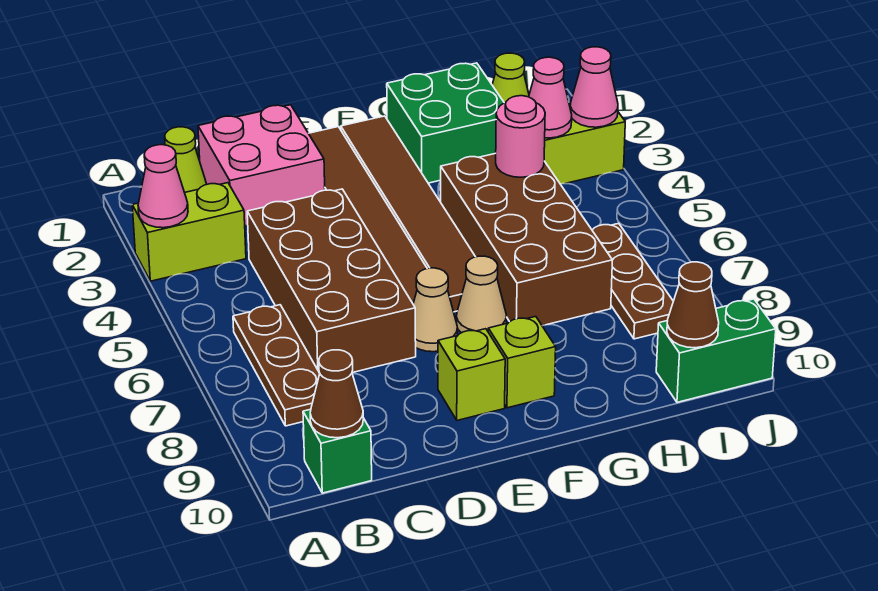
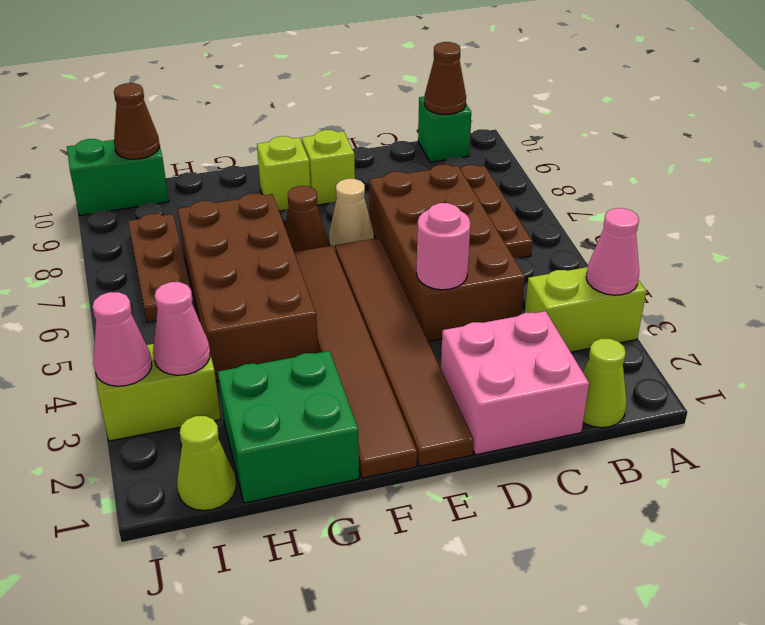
tan 1x1 cone [456,256,506,333] -> brown 1x1 cone [285,186,328,252]
pink 1x1 round brick [496,96,545,177] -> pink 1x1 round brick moved to [417,203,470,290]

